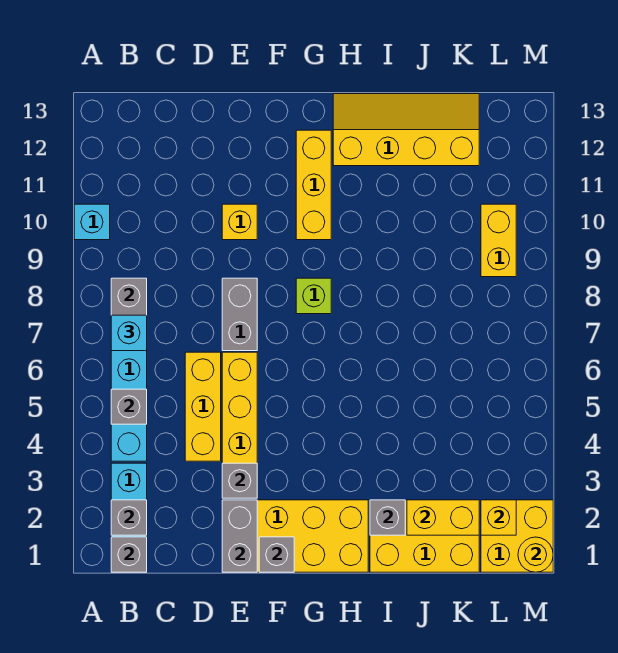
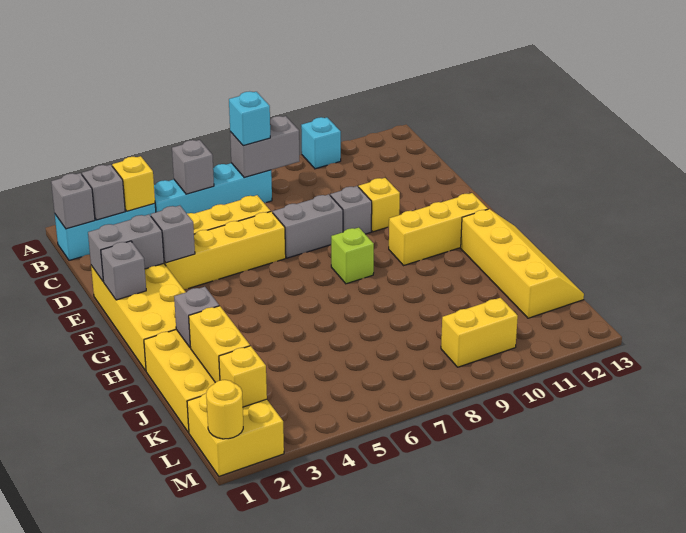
none -> yellow 1x1 brick [112,156,155,211]
none -> grey 1x1 brick [330,186,372,234]

